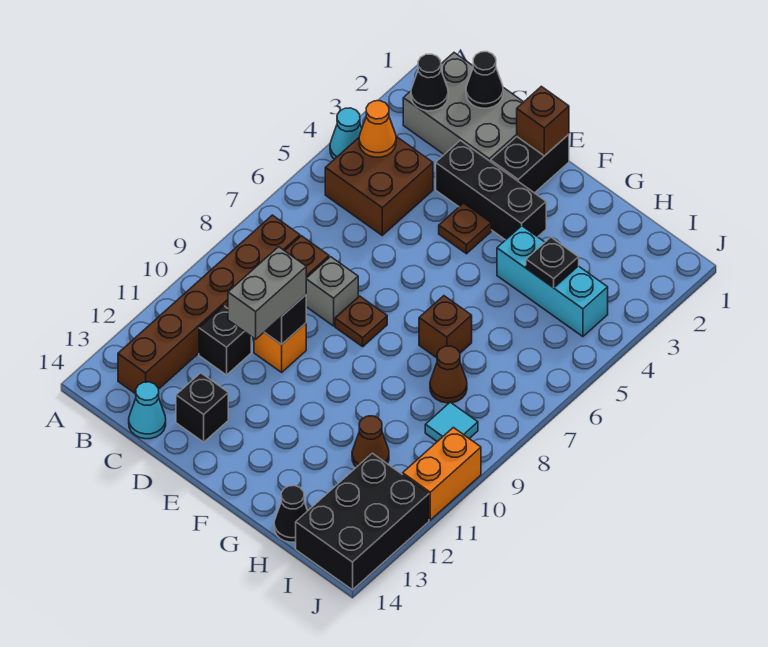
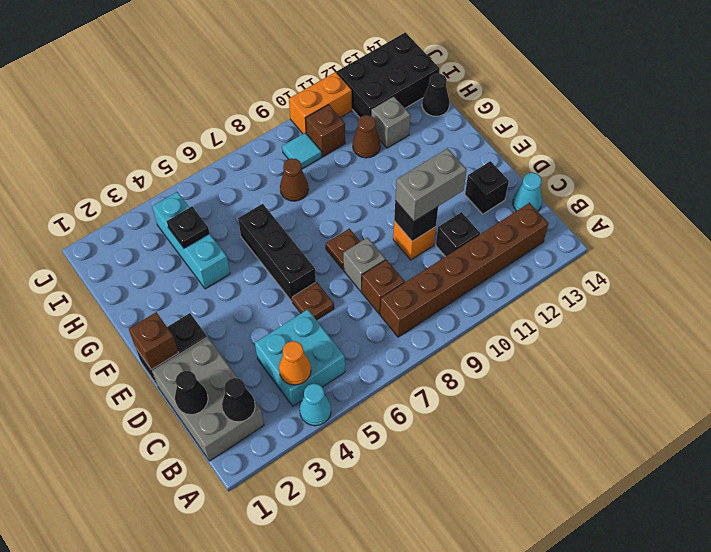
brown 2x2 brick [325,137,433,235] -> cyan 2x2 brick [255,309,345,406]
black 1x3 brick [436,140,546,240] -> black 1x3 brick moved to [238,204,316,301]
brown 1x1 plate [439,203,491,254] -> brown 1x1 plate moved to [292,282,334,320]
brown 1x1 brick [419,296,472,358] -> brown 1x1 brick moved to [306,105,345,157]
none -> grey 1x1 brick [371,96,410,148]

